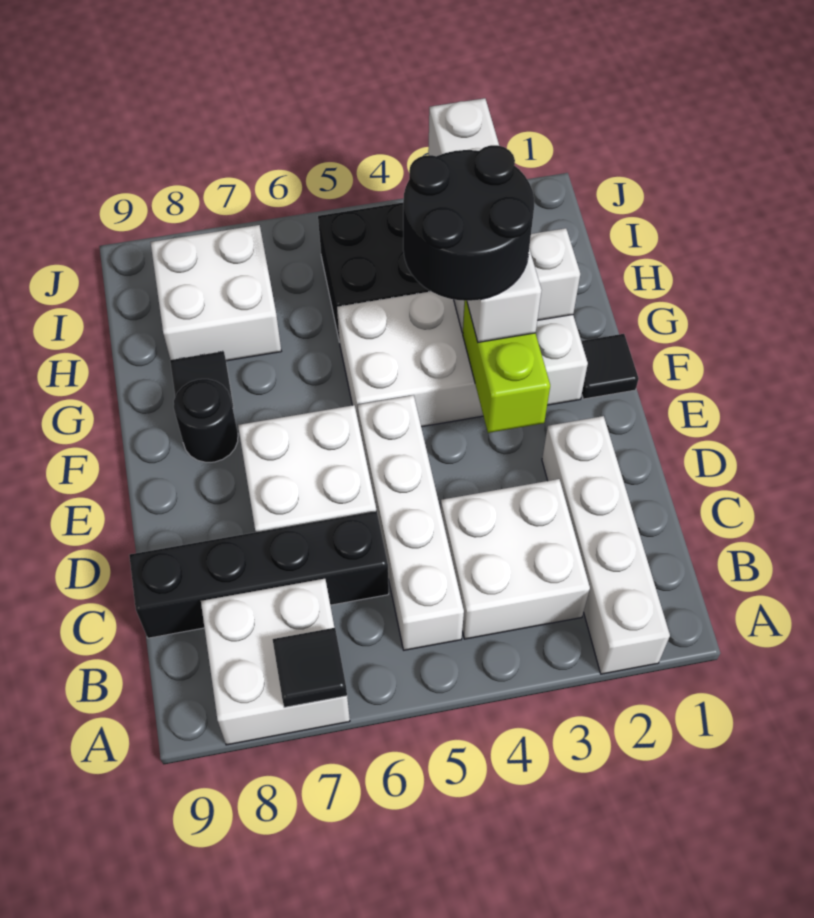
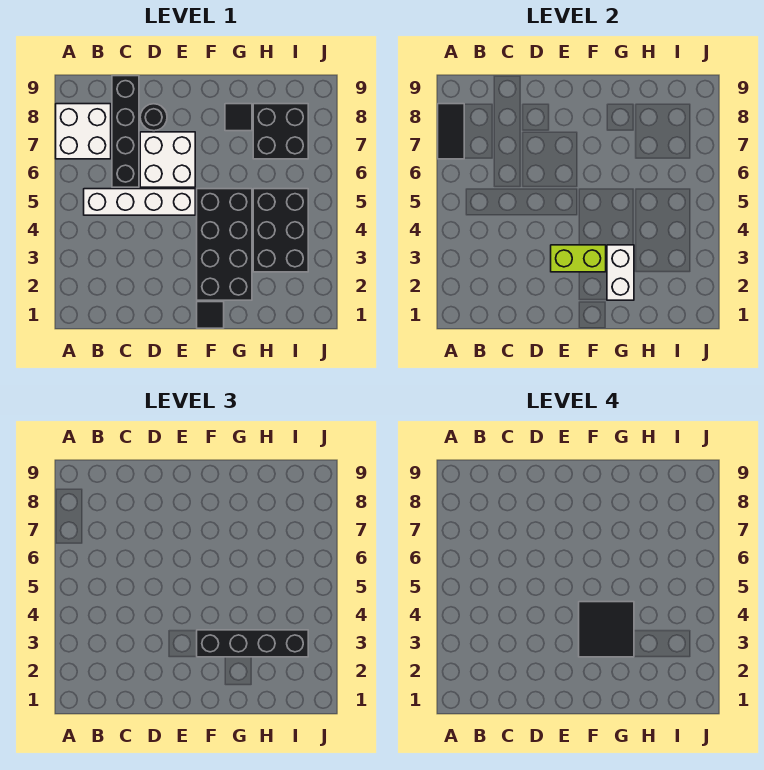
white 1x4 brick [542,416,670,674] -> none
black 1x1 tile [273,628,347,708] -> black 1x2 tile [438,104,464,159]
white 2x2 brick [441,479,590,639] -> none
white 2x4 brick [337,291,588,427] -> black 2x4 brick [197,189,252,300]
white 1x4 brick [428,98,542,342] -> black 1x4 brick [197,630,308,657]
black 2x2 round brick [403,145,534,301] -> black 2x2 tile [579,602,634,657]
black 1x1 round brick [174,379,238,462] -> black 1x1 round brick moved to [140,104,167,131]
white 2x2 brick [150,225,281,361] -> black 2x2 brick [253,104,308,159]

